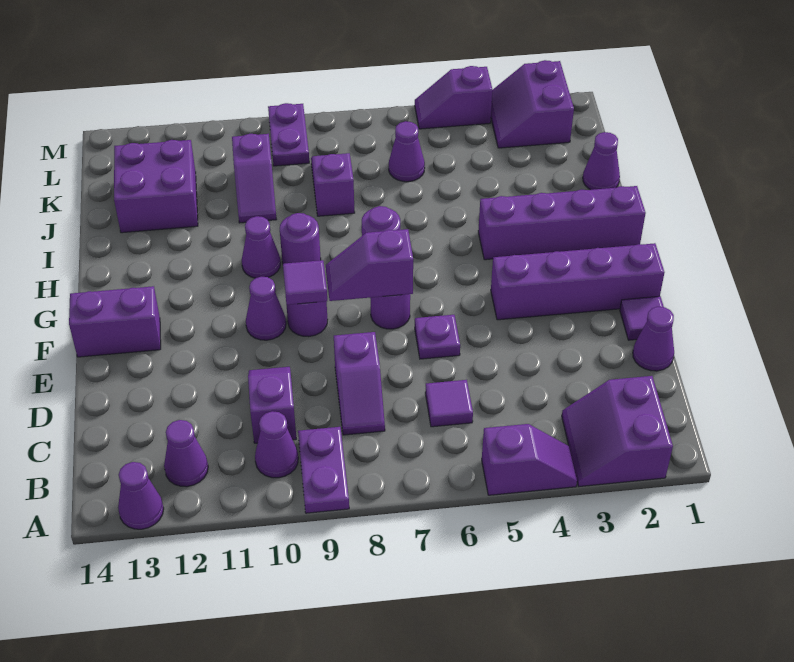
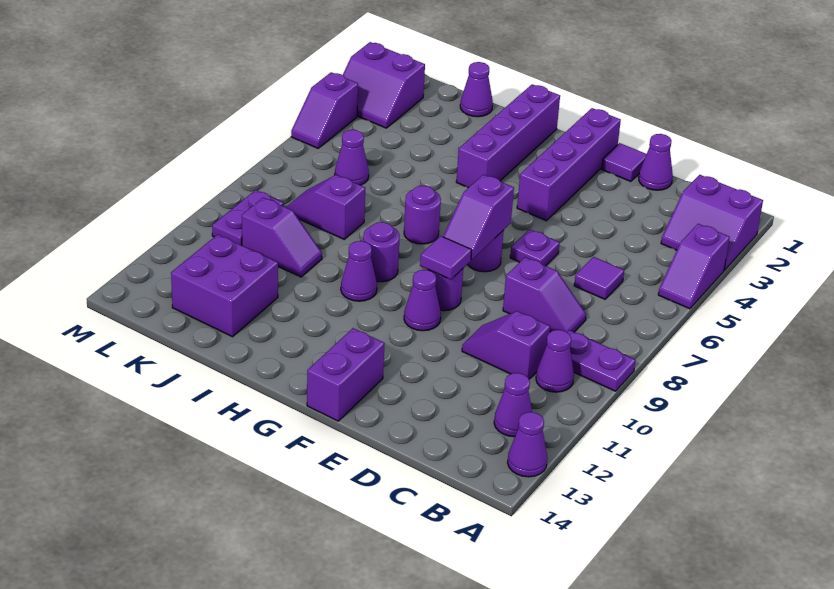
purple 1x2 slope [482,424,577,495] -> purple 1x2 slope turned to [658,224,730,309]
purple 1x2 plate [268,103,309,166] -> purple 1x2 plate turned to [212,190,284,245]

